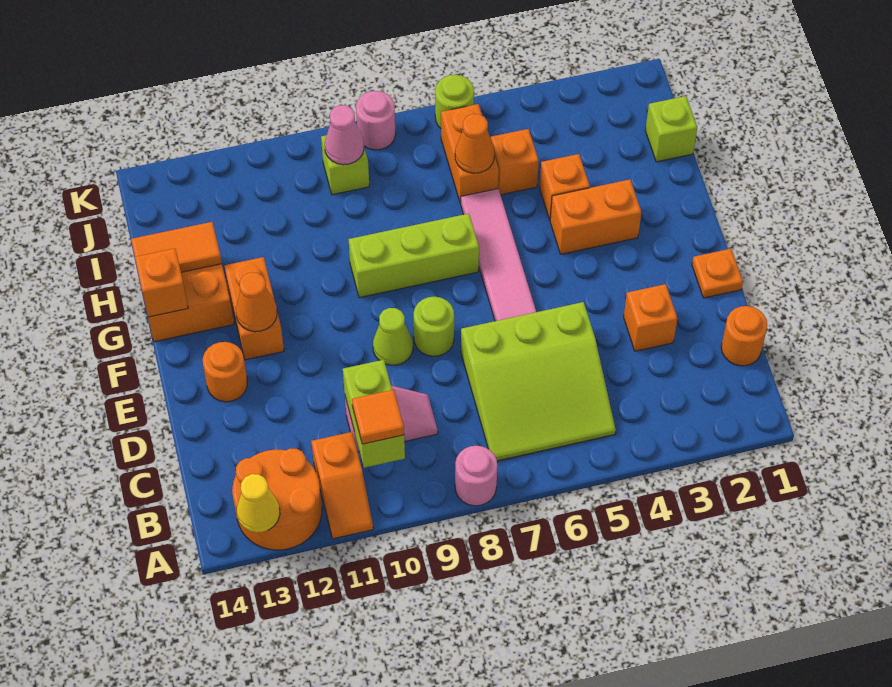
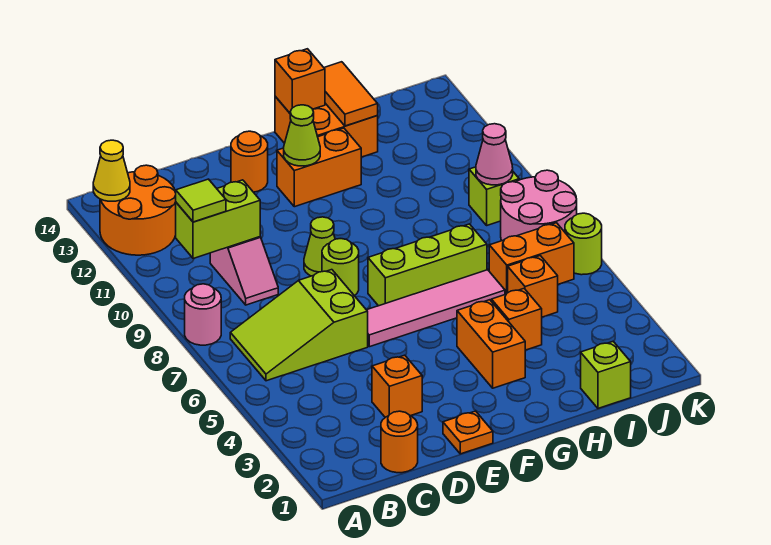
orange 1x2 slope [311,432,373,539] -> none
lime 3x3 slope [461,302,616,461] -> lime 2x3 slope [230,270,368,381]
orange 1x1 tile [352,390,404,444] -> lime 1x1 tile [176,179,226,222]
orange 1x1 cone [236,273,277,332] -> lime 1x1 cone [284,105,320,166]
lime 1x3 brick [348,214,479,298] -> lime 1x3 brick turned to [368,224,487,306]
orange 1x1 cone [455,114,494,173] -> none
pink 1x1 round brick [356,91,396,150] -> pink 2x2 round brick [501,170,577,241]

